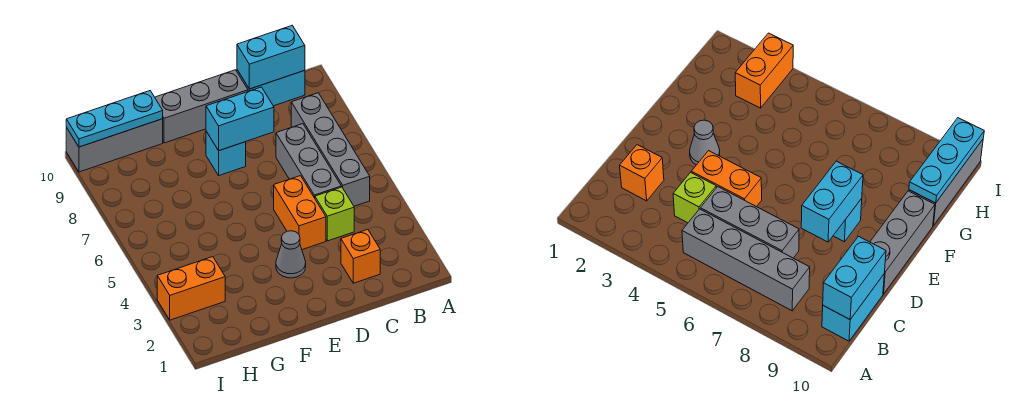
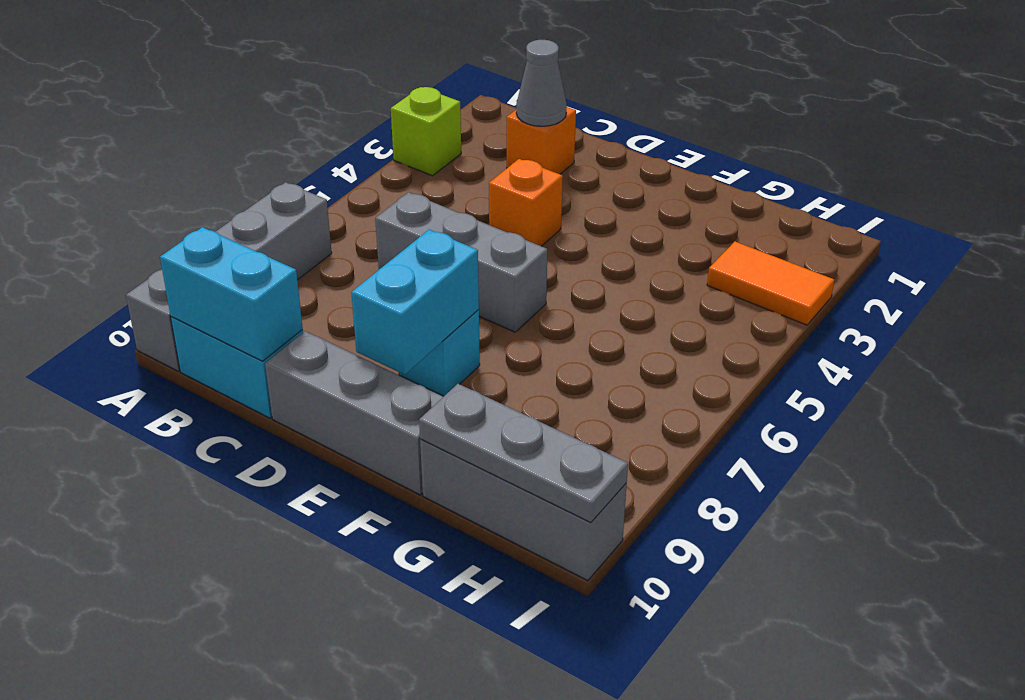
grey 1x4 brick [291,93,370,206] -> grey 1x4 brick moved to [126,182,332,371]
lime 1x1 brick [315,187,354,241] -> lime 1x1 brick moved to [391,87,461,176]
grey 1x3 brick [276,124,341,198] -> grey 1x3 brick turned to [375,192,547,332]
orange 1x2 brick [274,176,326,250] -> orange 1x1 brick [489,159,563,246]
cyan 1x2 brick [206,87,274,151] -> cyan 1x2 brick turned to [351,230,479,375]
grey 1x1 cone [276,231,306,278] -> grey 1x1 cone moved to [516,40,567,126]
cyan 1x3 plate [66,91,163,147] -> grey 1x3 plate [419,384,628,523]
orange 1x2 brick [157,257,225,320] -> orange 1x2 tile [707,242,834,325]

